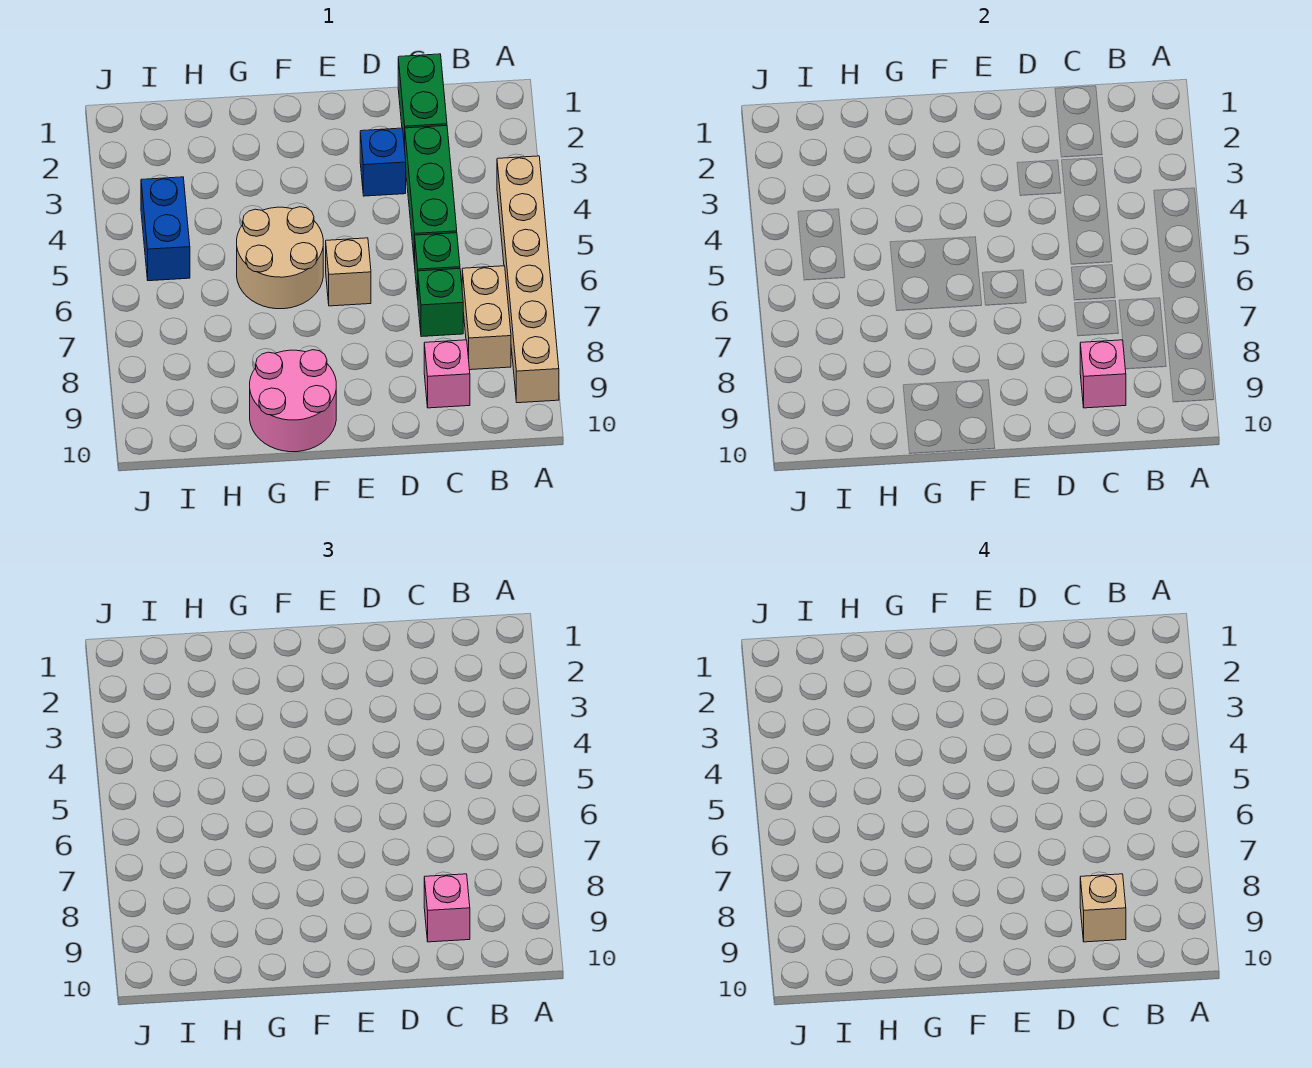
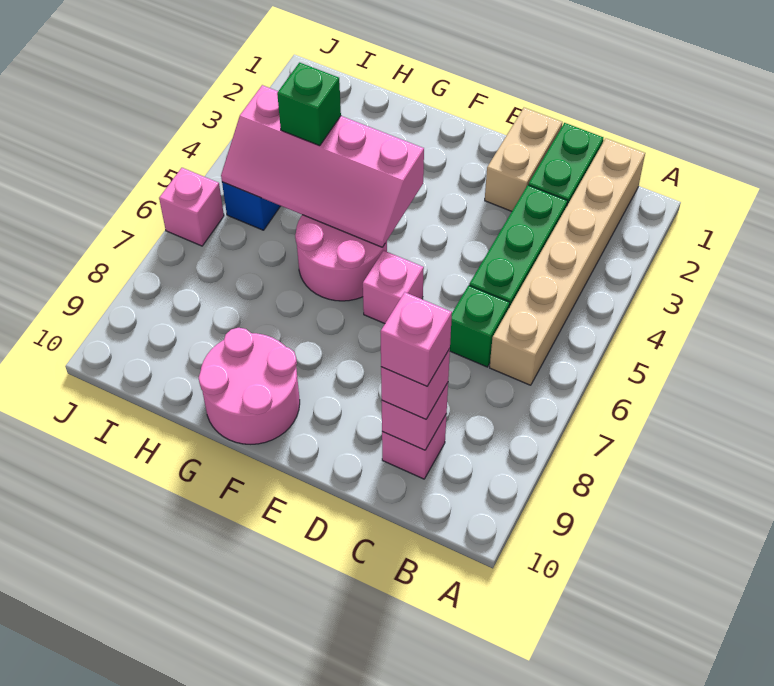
tan 1x6 brick [497,156,559,403] -> tan 1x6 brick moved to [490,138,645,385]
tan 1x2 brick [462,266,511,370] -> tan 1x2 brick moved to [485,108,562,211]
green 1x1 brick [418,269,463,337] -> green 1x1 brick moved to [277,63,341,146]
tan 1x1 brick [1080,874,1126,942] -> pink 1x1 brick [380,292,452,386]
blue 1x1 brick [360,128,406,196] -> none
tan 1x1 brick [326,238,371,306] -> pink 1x1 brick [363,251,424,324]
none -> pink 2x4 slope [221,85,424,247]
tan 2x2 round brick [237,207,323,309] -> pink 2x2 round brick [295,215,387,301]
none -> pink 1x1 brick [159,168,224,246]

